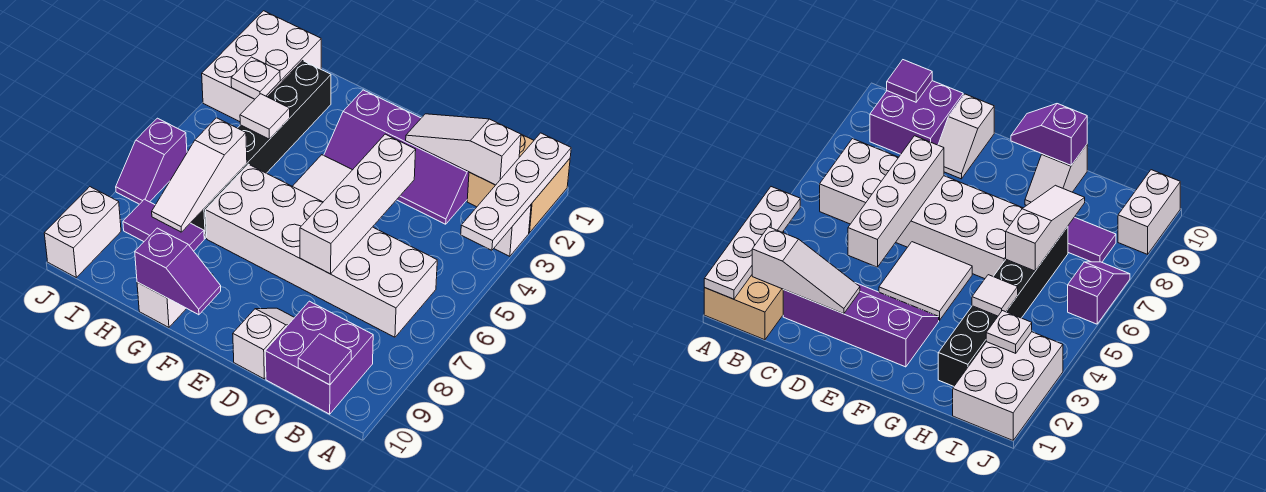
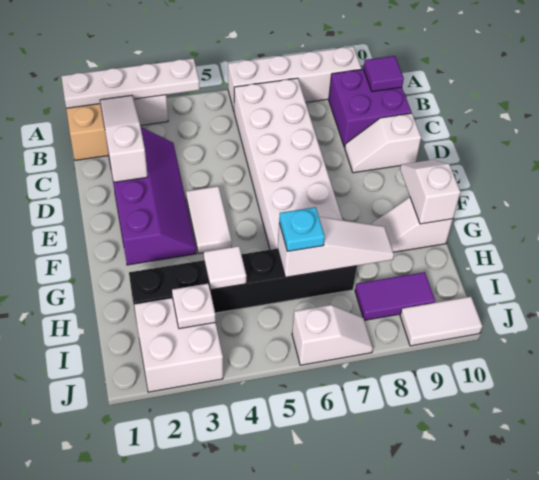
white 1x3 slope [406,114,521,185] -> white 1x3 slope turned to [100,95,148,182]
white 1x4 brick [300,134,416,274] -> white 1x4 brick moved to [228,47,361,111]
white 2x2 tile [293,155,352,202] -> white 1x2 tile [186,186,232,254]
purple 1x2 slope [135,228,221,315] -> white 1x2 slope [400,160,460,224]
none -> cyan 1x1 plate [279,207,325,251]
purple 1x2 tile [123,199,204,251] -> purple 1x2 tile turned to [355,272,435,320]
white 2x3 brick [202,11,321,122] -> white 2x2 brick [134,298,223,392]
purple 1x2 slope [116,118,187,204] -> white 1x2 slope [292,305,373,365]
white 1x2 brick [44,187,121,277] -> white 1x2 tile [400,297,482,346]

